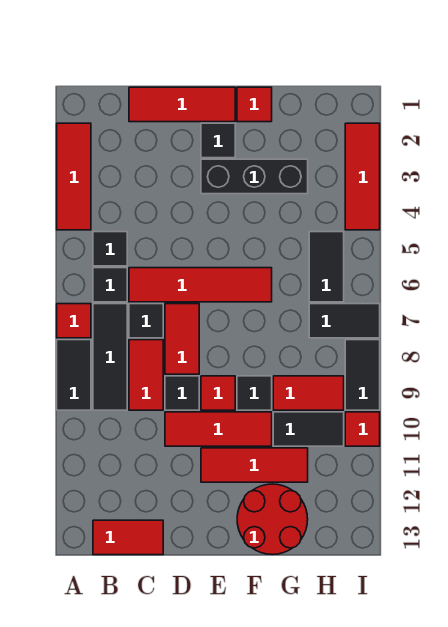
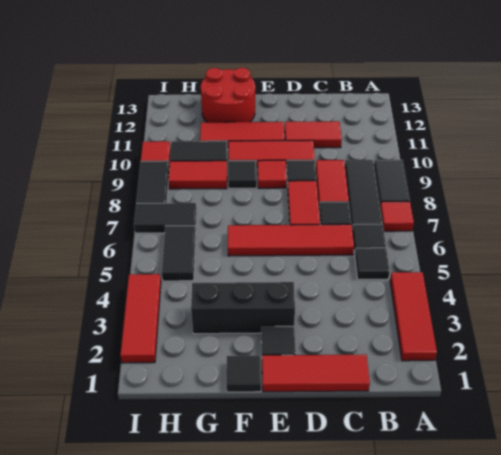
red 1x2 tile [93,520,163,555] -> red 1x2 tile moved to [285,121,342,148]
red 1x1 tile [237,87,272,122] -> black 1x1 tile [226,355,261,392]

